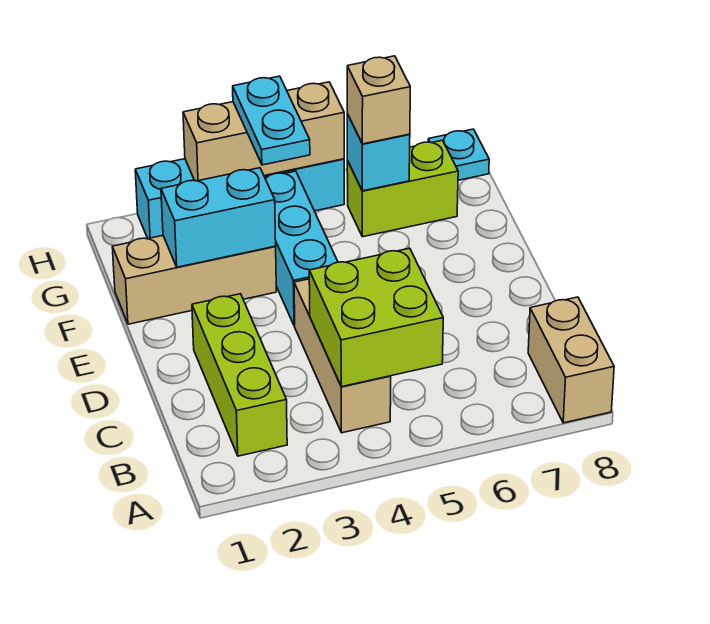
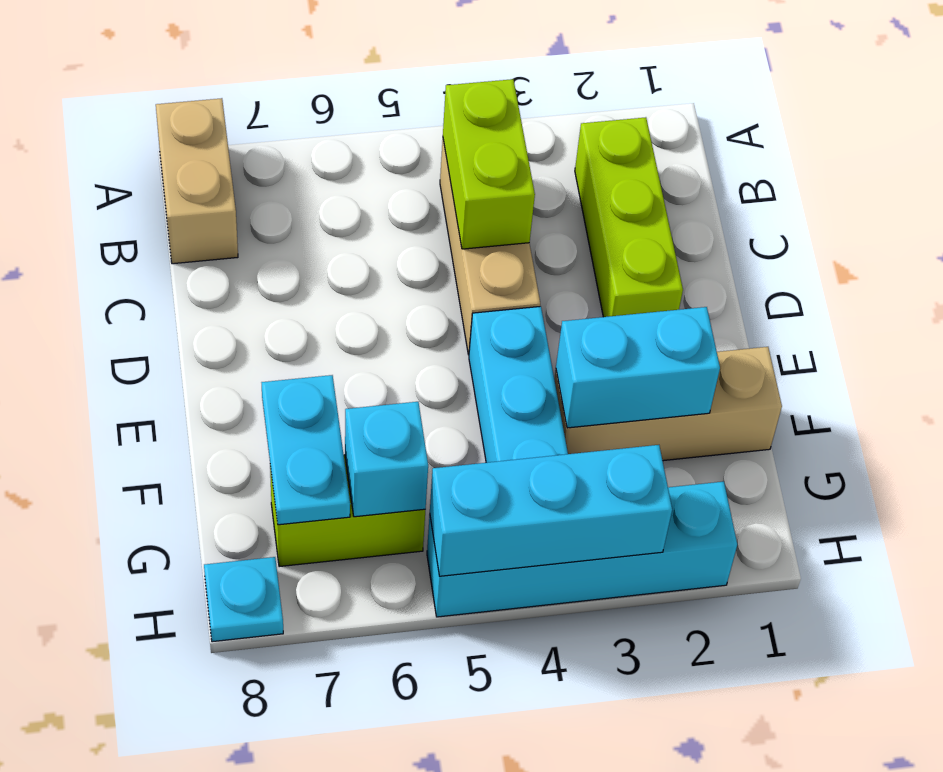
lime 2x2 brick [309,248,443,387] -> lime 1x2 brick [443,79,535,249]
cyan 1x2 plate [233,76,310,165] -> cyan 1x2 plate moved to [262,375,350,525]
tan 1x1 brick [347,56,410,144] -> none
tan 1x3 brick [183,82,344,181] -> cyan 1x3 brick [430,445,672,576]

